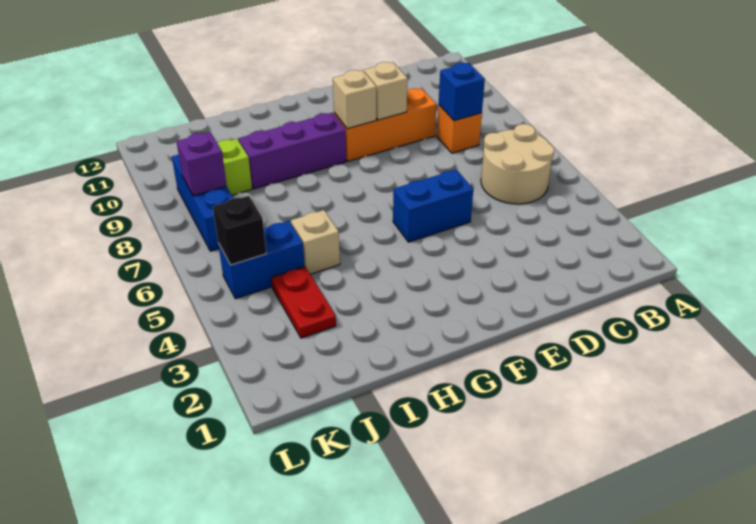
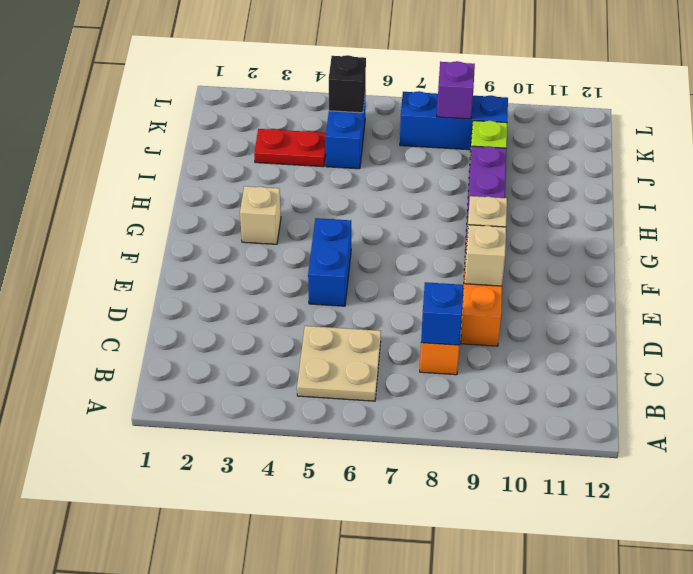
tan 2x2 round brick [481,124,554,204] -> tan 2x2 plate [297,326,381,401]
tan 1x1 brick [291,210,340,274] -> tan 1x1 brick moved to [240,186,281,244]

